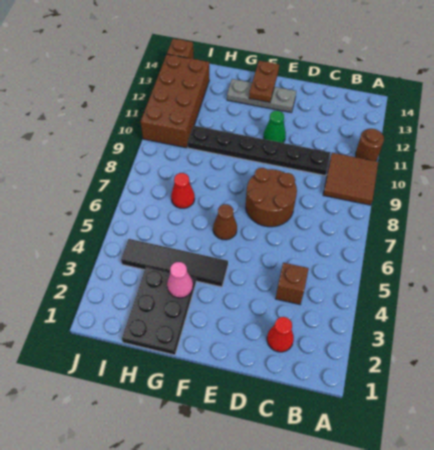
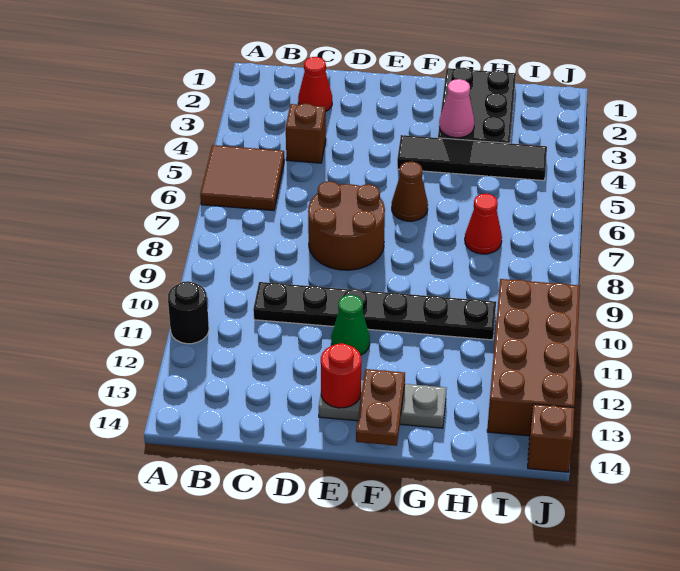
brown 2x2 tile [323,153,378,205] -> brown 2x2 tile moved to [200,145,284,211]
brown 1x1 round brick [356,129,384,161] -> black 1x1 round brick [168,281,209,344]
none -> red 1x1 round brick [321,343,361,408]

